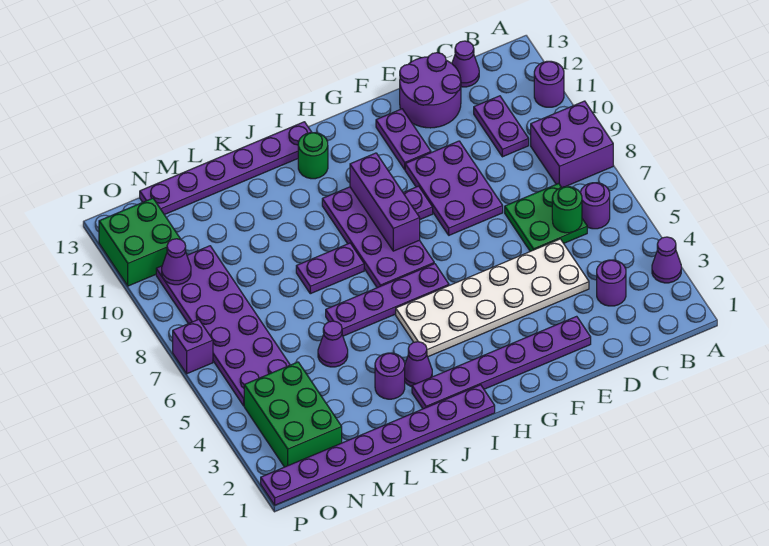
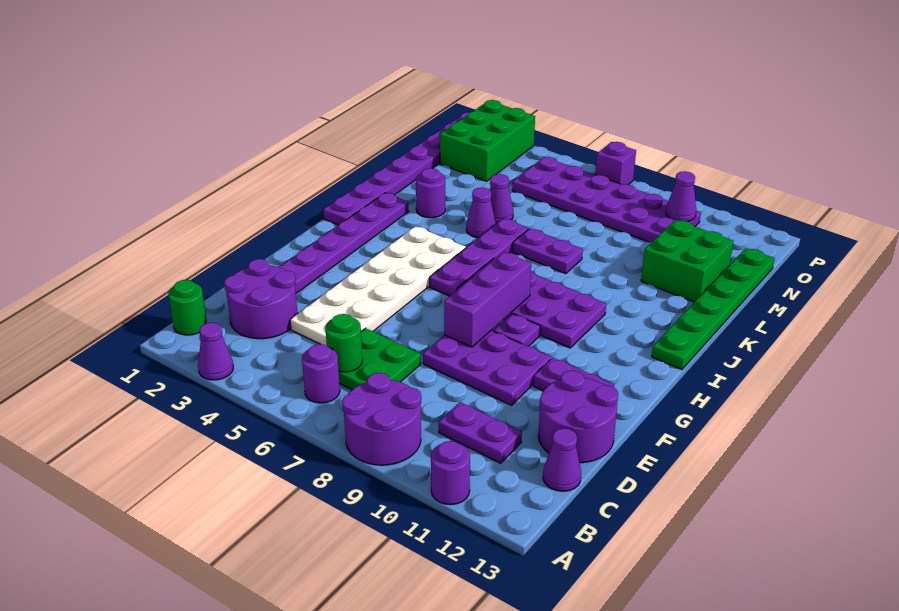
purple 2x2 brick [531,101,613,187] -> purple 2x2 round brick [342,373,421,465]
purple 1x1 round brick [597,260,626,306] -> purple 2x2 round brick [224,259,298,339]
purple 1x3 brick [350,153,420,251] -> purple 1x3 brick turned to [444,252,531,347]
green 1x1 round brick [298,133,328,179] -> green 1x1 round brick moved to [168,280,207,335]
purple 1x6 plate [140,122,312,215] -> green 1x6 plate [652,248,774,370]
purple 1x1 cone [405,342,432,387] -> purple 1x1 cone moved to [466,188,496,238]
purple 1x2 plate [296,243,364,294] -> purple 1x2 plate turned to [513,229,583,274]
green 2x3 brick [244,362,342,467] -> green 2x3 brick turned to [440,100,535,181]
green 2x2 brick [99,198,181,286] -> green 2x2 brick moved to [641,220,734,302]

